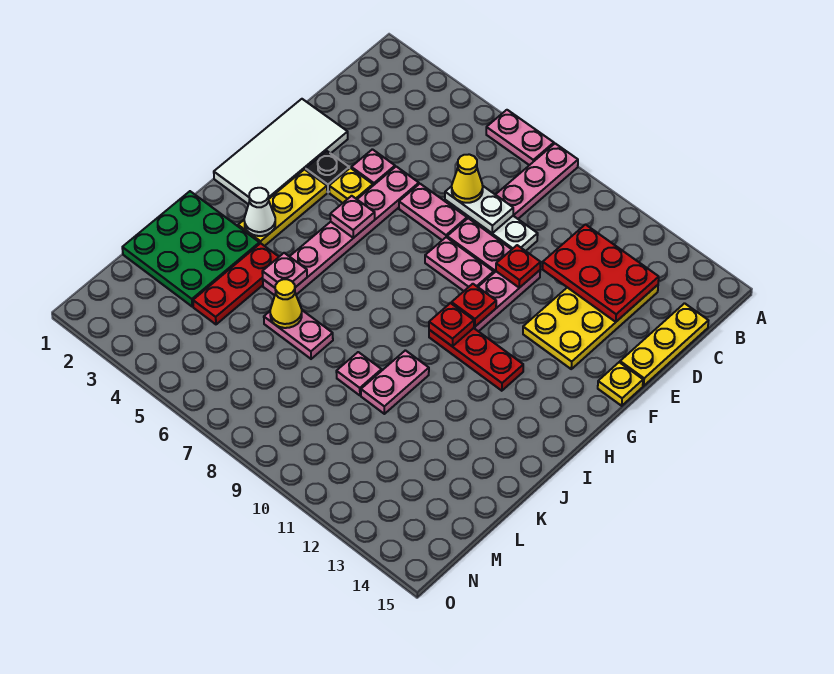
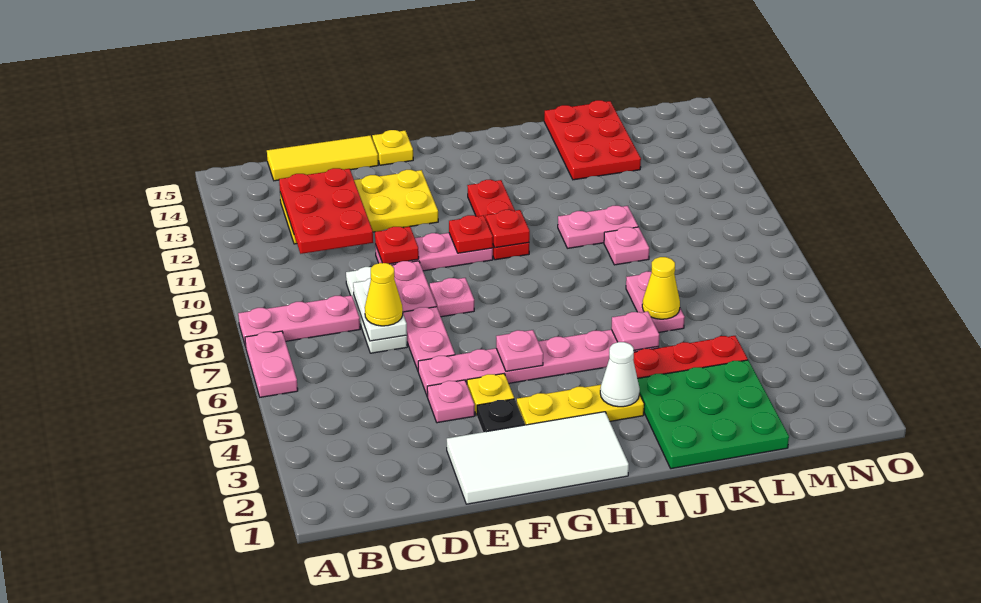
yellow 1x3 plate [620,303,708,386] -> yellow 1x3 tile [267,135,378,181]
pink 1x2 plate [425,237,494,291] -> pink 1x1 plate [430,278,474,317]
none -> red 2x3 plate [544,100,641,180]

